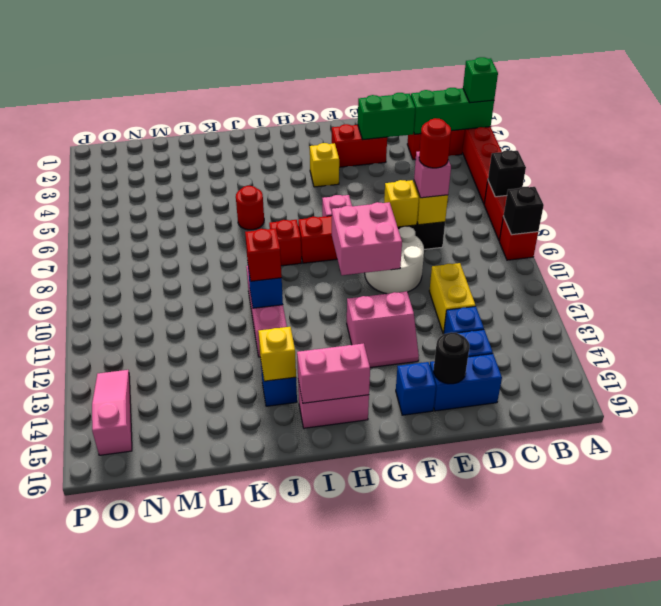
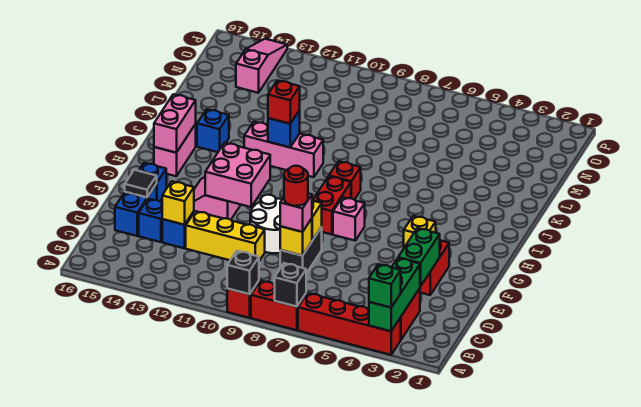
yellow 1x2 brick [429,263,476,334] -> yellow 1x3 brick [186,211,265,261]
black 1x1 round brick [434,332,470,384] -> black 1x1 tile [125,170,157,197]
pink 2x2 brick [332,202,402,275] -> pink 2x2 brick moved to [205,143,270,207]
red 1x1 round brick [236,186,264,230] -> none
yellow 1x1 brick [258,327,296,381] -> yellow 1x1 brick moved to [162,181,194,225]
pink 1x3 slope [92,370,132,455] -> pink 1x3 slope turned to [236,39,287,93]

